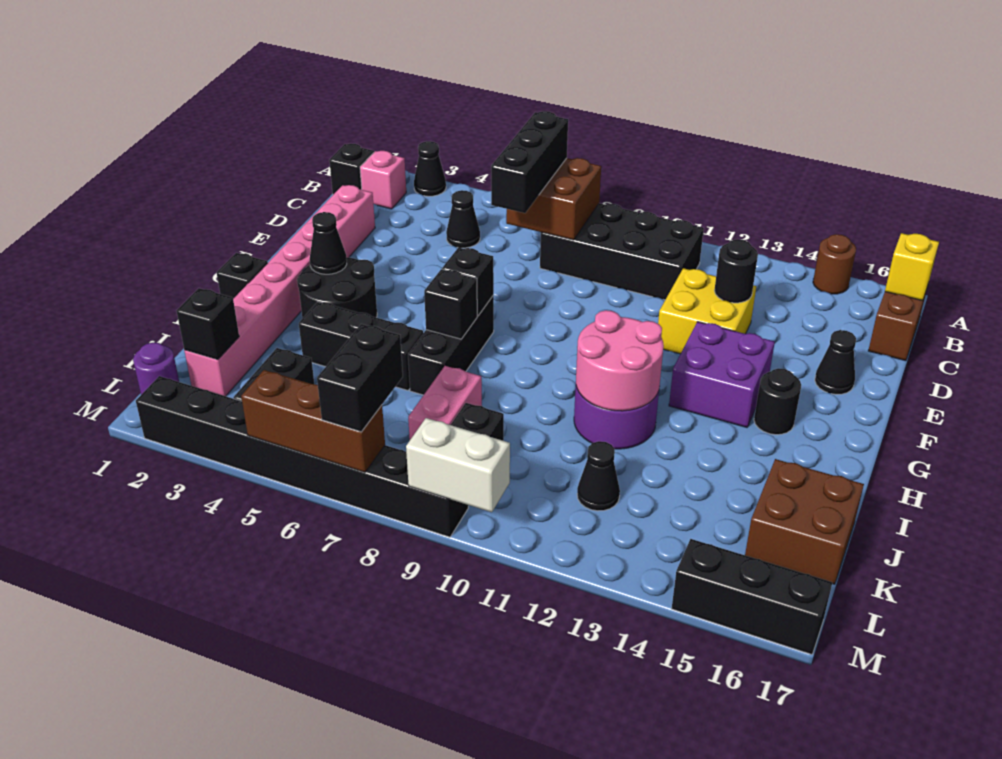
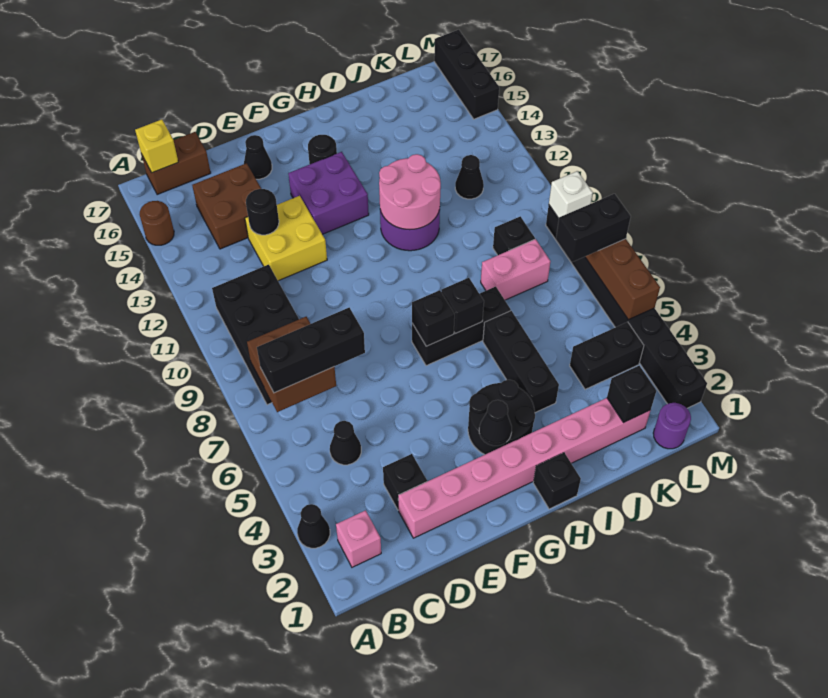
black 1x1 brick [329,143,374,195] -> black 1x1 brick moved to [383,454,427,510]
brown 2x2 brick [745,459,864,584] -> brown 2x2 brick moved to [192,163,261,249]
white 1x2 brick [406,418,510,512] -> white 1x1 brick [549,171,593,218]

